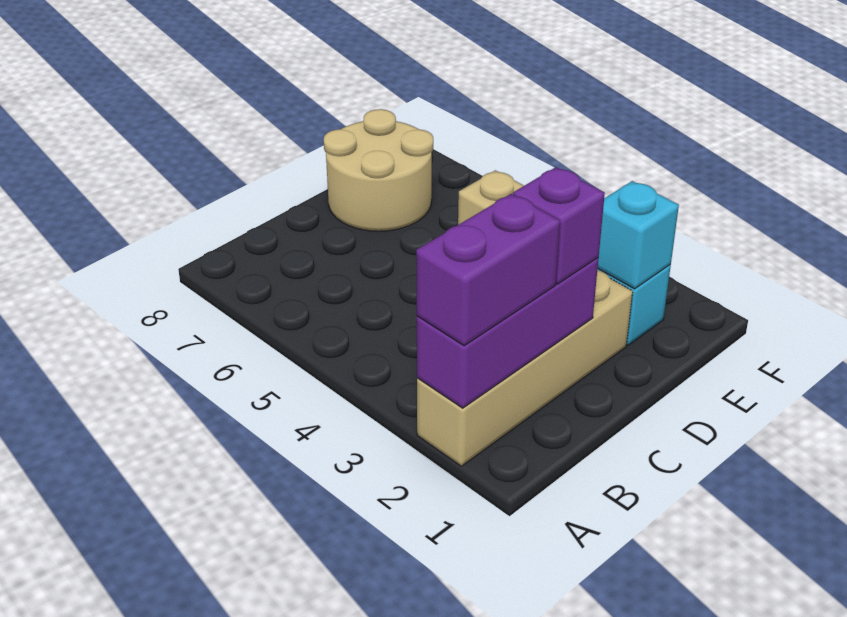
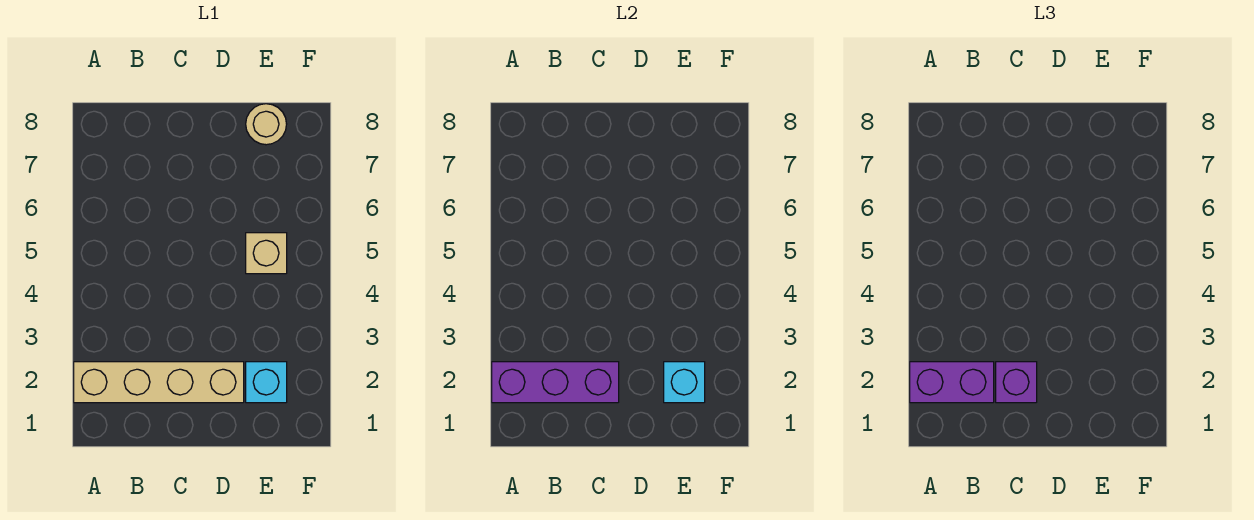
tan 2x2 round brick [324,109,433,231] -> tan 1x1 round brick [246,104,287,145]

